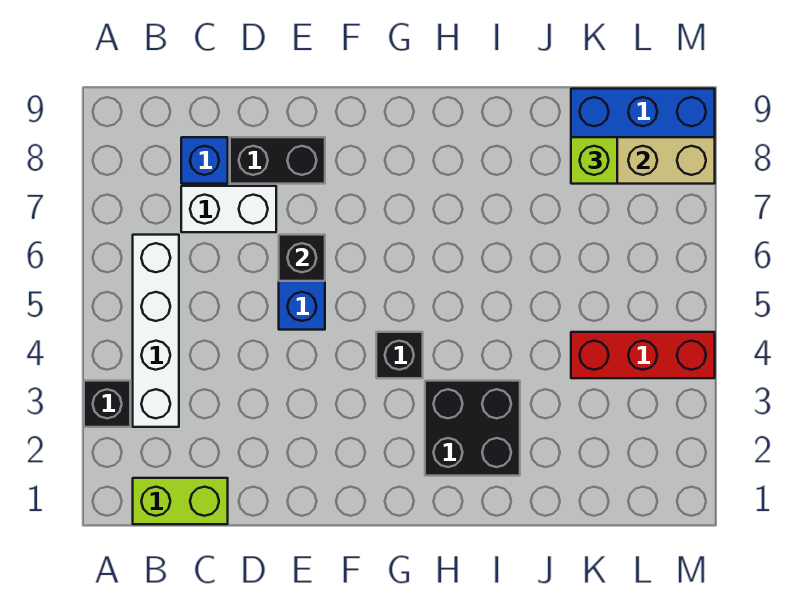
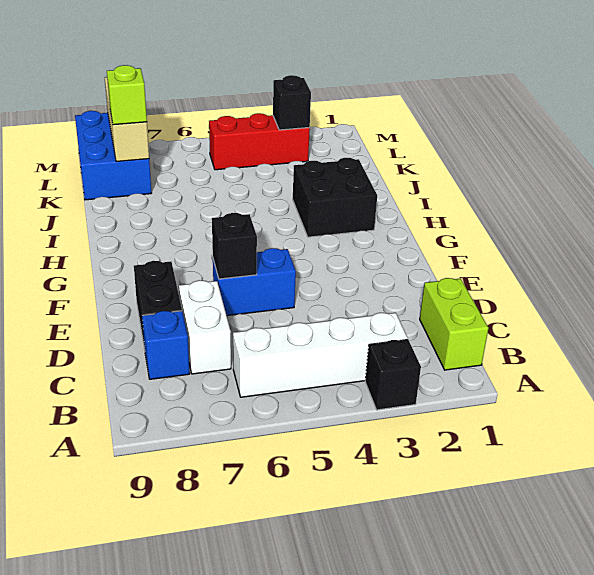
black 1x1 brick [376,332,423,378] -> black 1x1 brick moved to [273,75,311,130]
red 1x3 brick [571,332,715,378] -> red 1x3 brick turned to [209,113,310,170]

